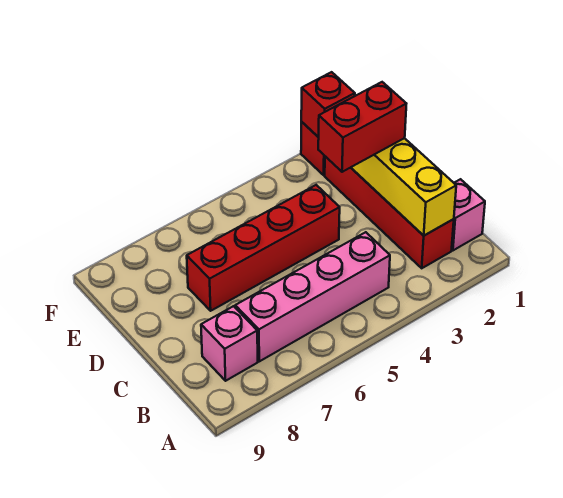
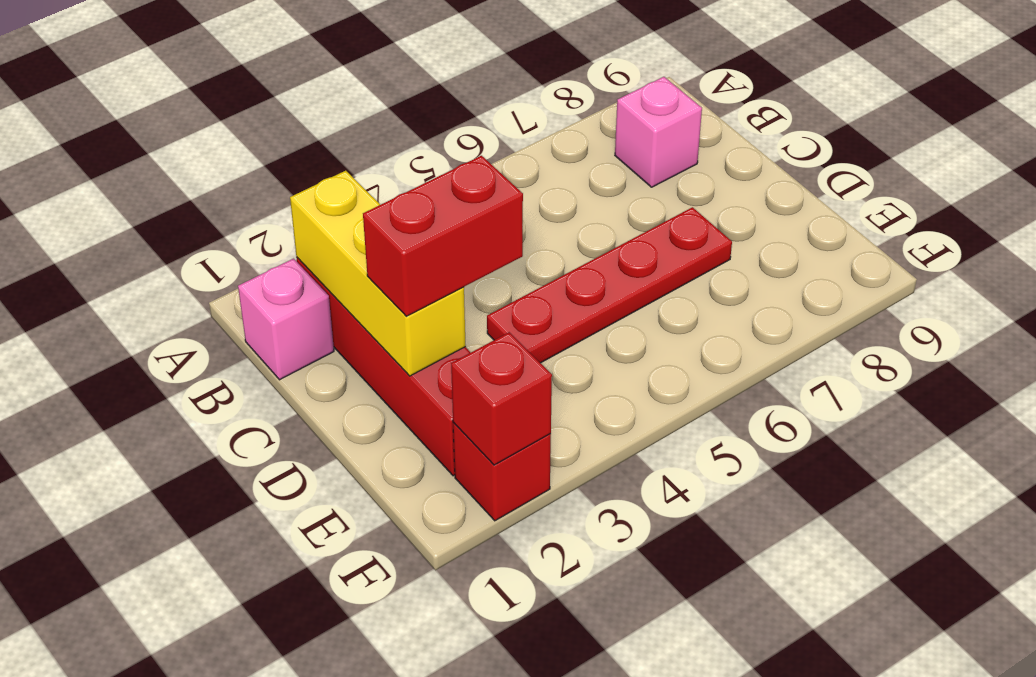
pink 1x4 brick [235,232,390,361] -> none
red 1x4 brick [187,185,340,311] -> red 1x4 plate [487,207,732,363]

